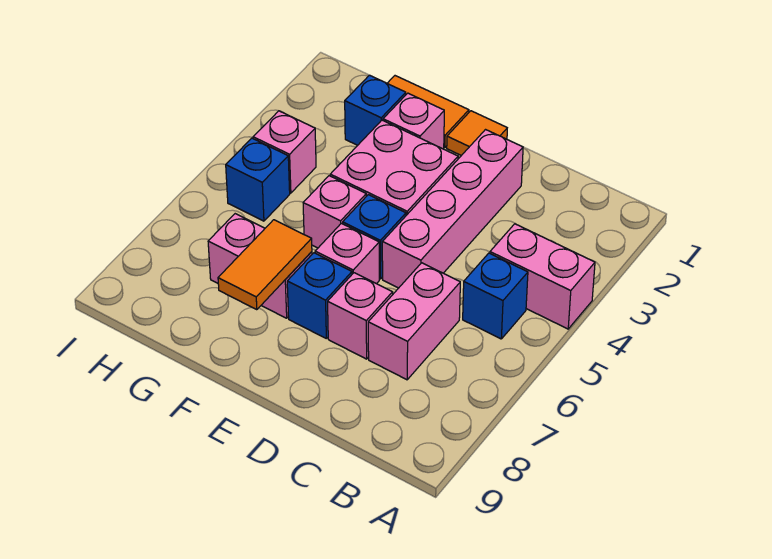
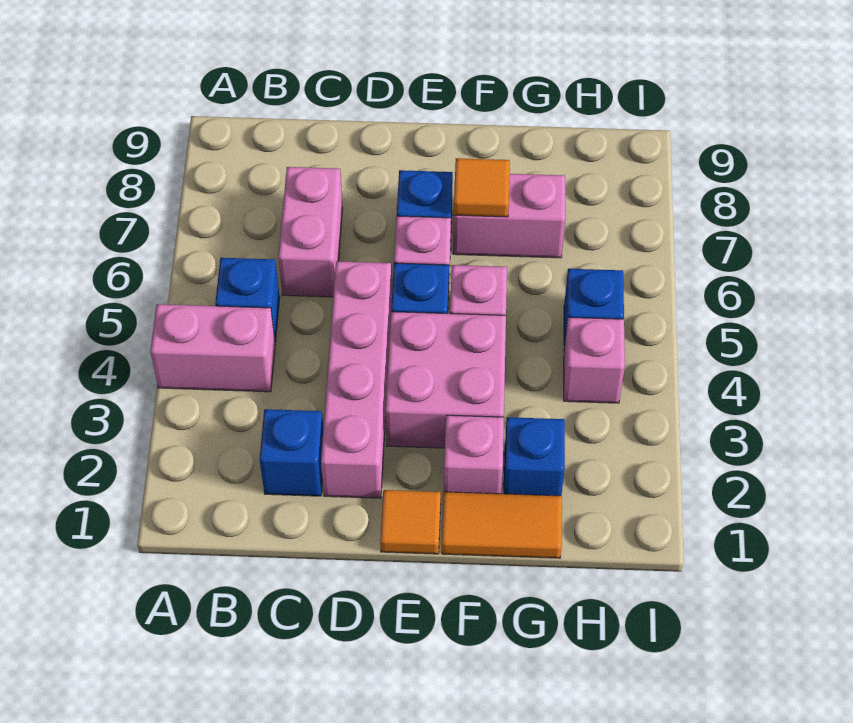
none -> blue 1x1 brick [260,409,323,496]
pink 1x1 brick [328,273,393,359] -> none
orange 1x2 tile [218,220,312,310] -> orange 1x1 tile [454,158,510,217]

